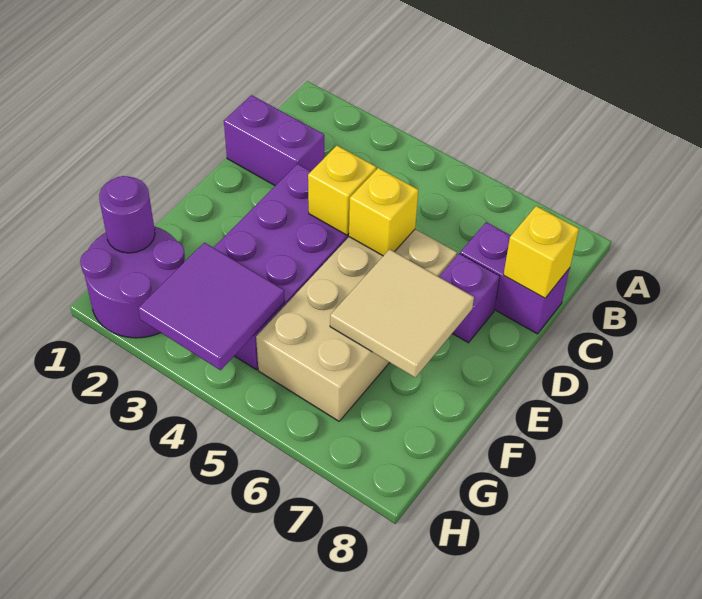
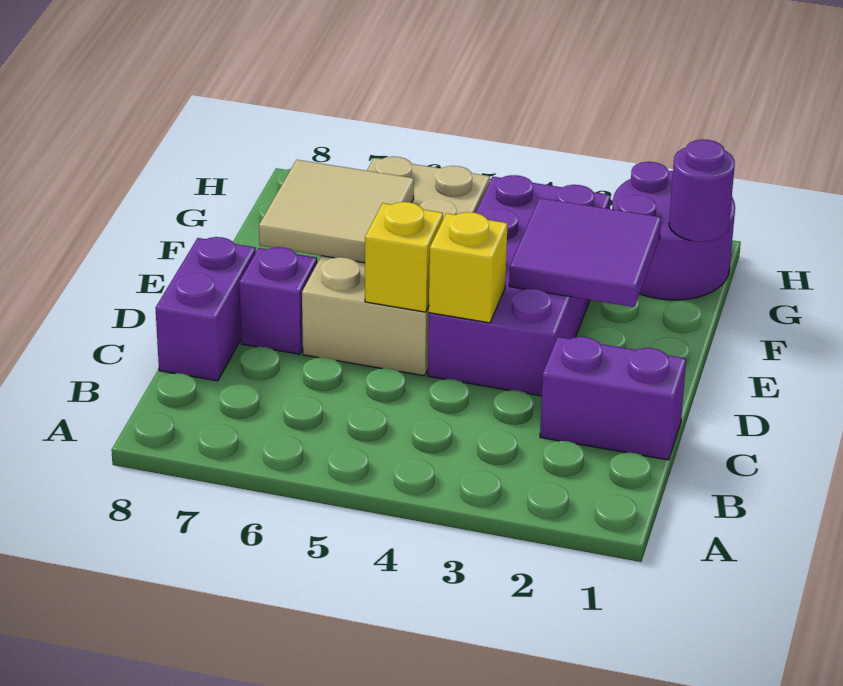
purple 1x2 brick [460,222,570,334] -> purple 1x2 brick turned to [155,237,256,381]
yellow 1x1 brick [504,206,579,298] -> none
purple 2x2 tile [138,243,285,370] -> purple 2x2 tile moved to [509,198,661,307]

